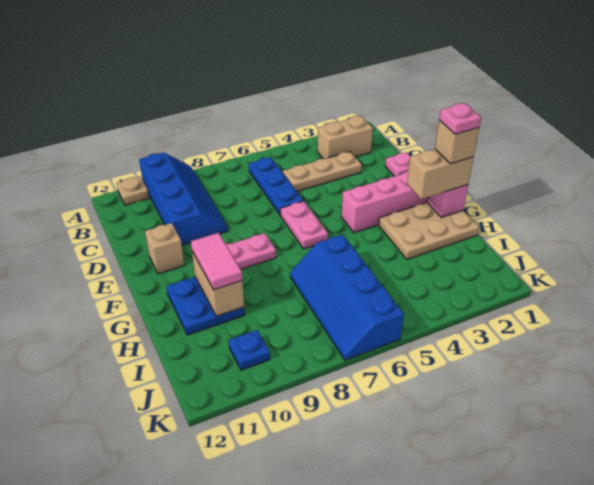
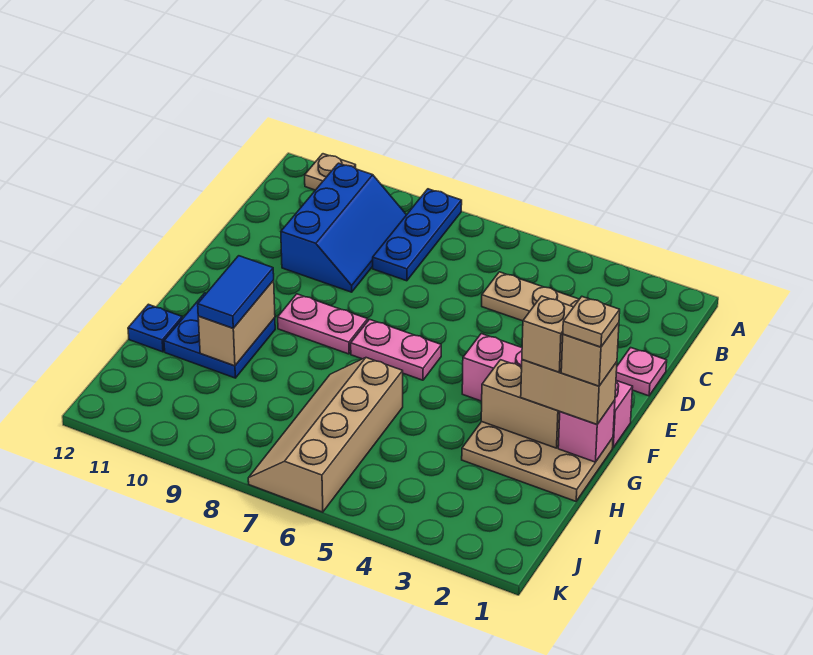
blue 2x4 slope [139,153,228,245] -> blue 2x3 slope [281,163,406,292]
tan 1x2 brick [317,116,373,159] -> tan 1x2 brick moved to [481,360,560,448]
blue 1x3 plate [249,157,303,215] -> blue 1x3 plate moved to [373,189,462,281]
pink 1x2 plate [280,201,328,249] -> pink 1x2 plate turned to [351,319,441,380]
tan 1x1 brick [145,223,184,274] -> tan 1x1 brick moved to [522,296,573,372]
pink 1x1 plate [439,103,481,134] -> tan 1x1 plate [563,297,620,347]
pink 1x2 tile [191,233,242,290] -> blue 1x2 tile [198,256,274,328]
blue 2x4 slope [290,234,404,360] -> tan 2x4 slope [248,358,403,512]
blue 1x1 plate [229,330,270,370] -> blue 1x1 plate moved to [128,304,182,352]

